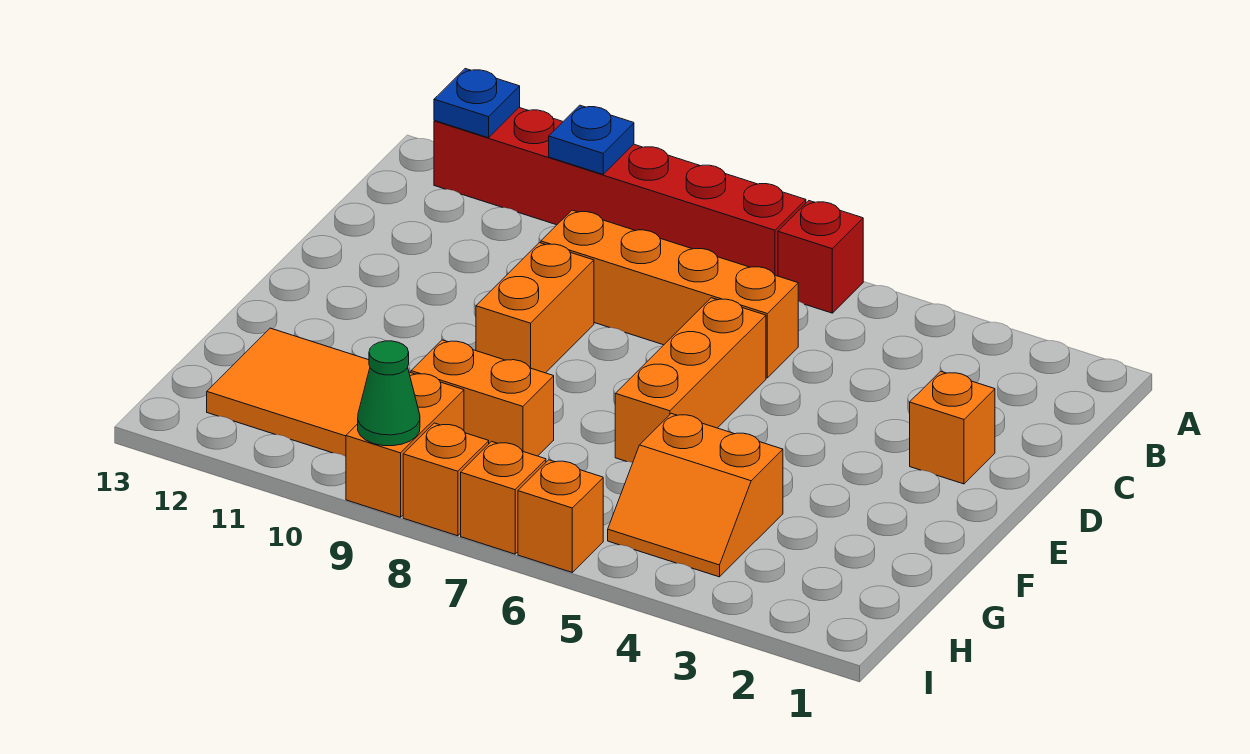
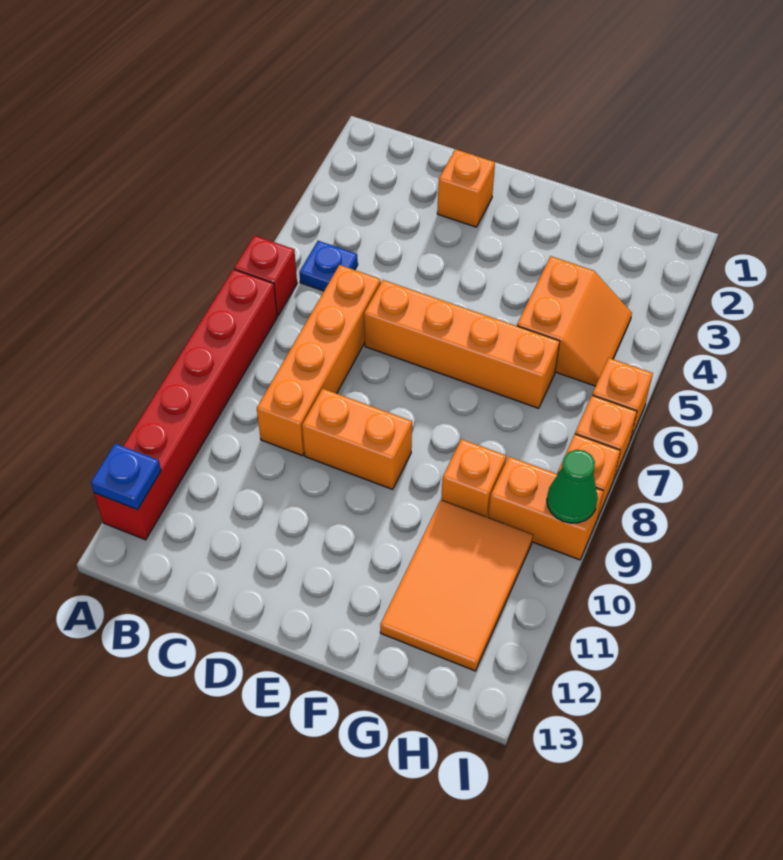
blue 1x1 plate [549,105,634,174] -> blue 1x1 plate moved to [299,241,358,291]
orange 1x3 brick [615,298,766,462] -> orange 1x4 brick [364,280,560,408]
orange 1x2 brick [411,340,554,456] -> orange 1x1 brick [441,439,506,517]

